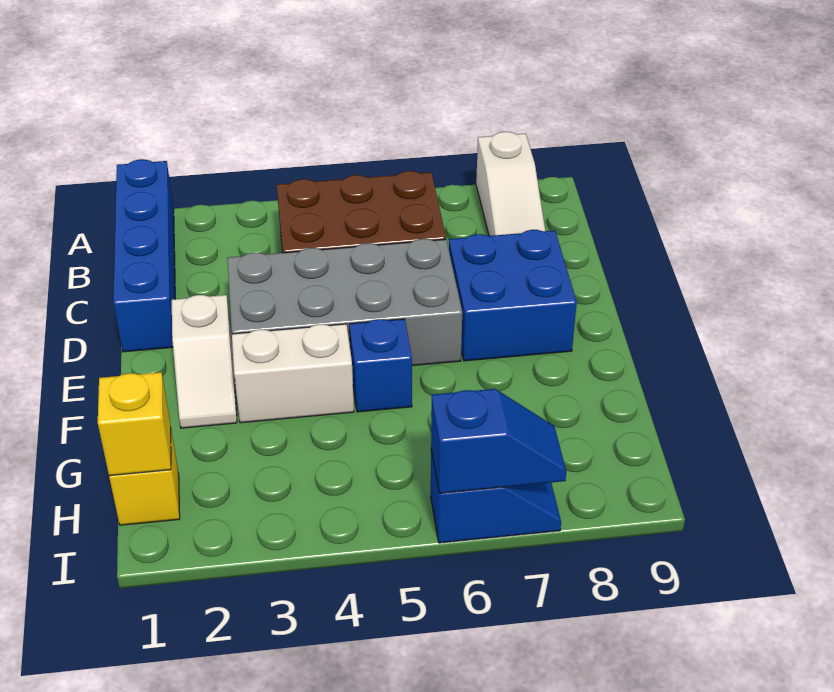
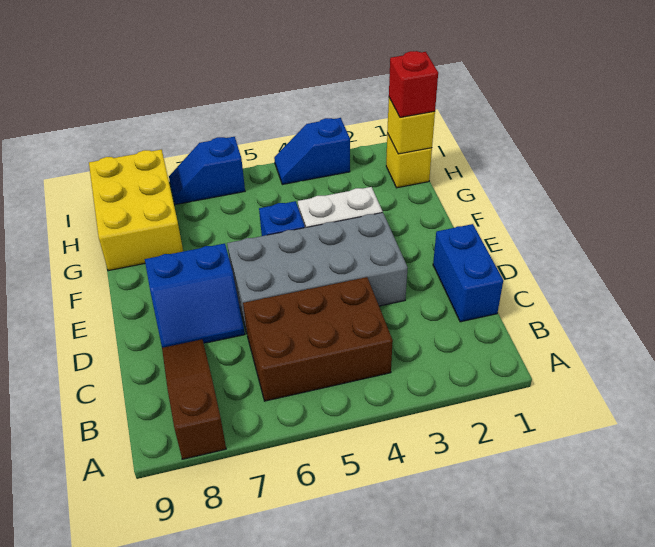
blue 1x4 brick [113,159,175,352] -> blue 1x2 brick [433,224,503,322]
white 1x3 slope [476,132,545,236] -> brown 1x3 slope [162,339,226,459]
blue 2x2 brick [449,230,577,361] -> blue 2x2 slope [145,244,245,348]
white 1x2 slope [172,295,237,428] -> none
none -> yellow 2x3 brick [89,150,183,271]
none -> red 1x1 brick [389,51,438,117]
blue 1x2 slope [431,389,566,493] -> blue 1x2 slope moved to [274,118,350,184]

